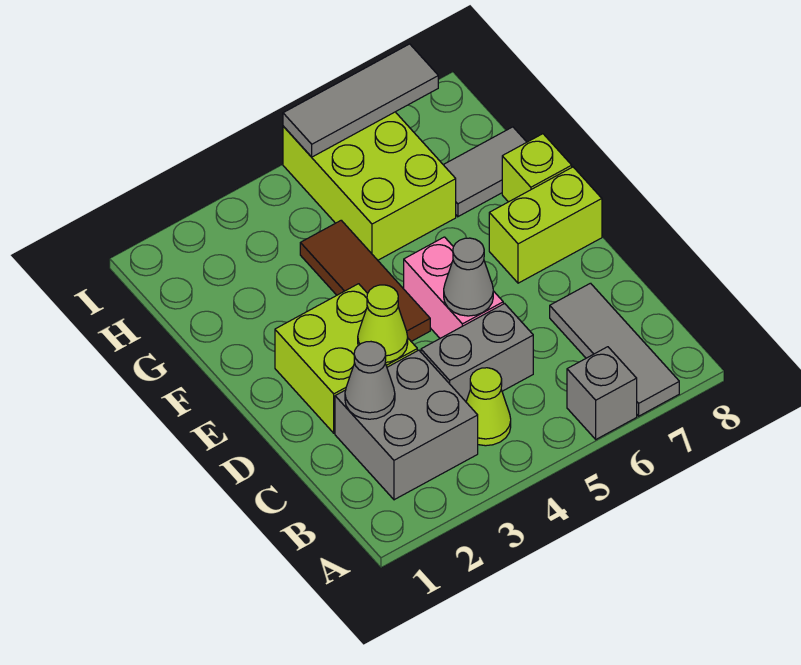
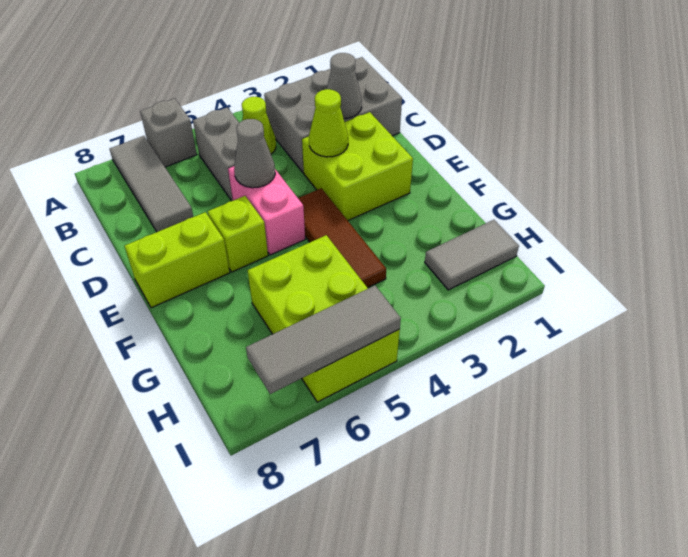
grey 2x2 brick [335,350,478,500] -> grey 2x3 brick [264,57,402,173]
grey 1x2 brick [421,303,533,402] -> grey 1x2 brick turned to [193,108,239,201]
lime 1x1 brick [502,134,572,202] -> lime 1x1 brick moved to [208,196,268,272]
grey 1x2 tile [444,127,527,217] -> grey 1x2 tile moved to [425,220,519,290]

